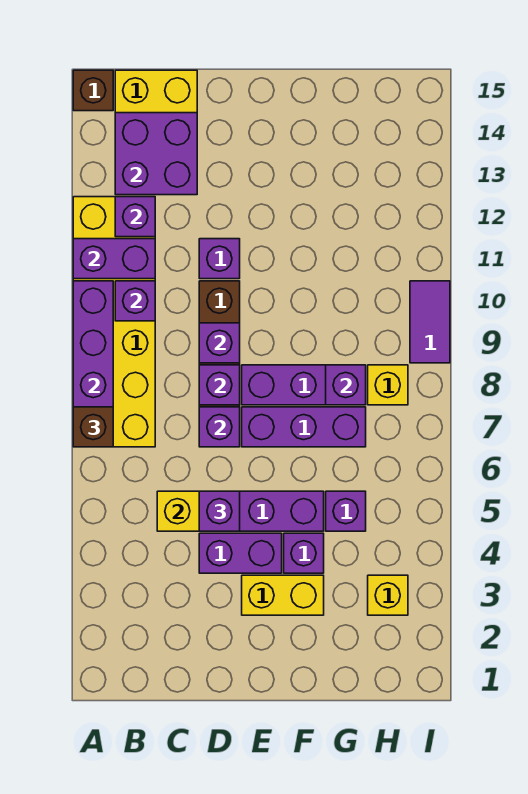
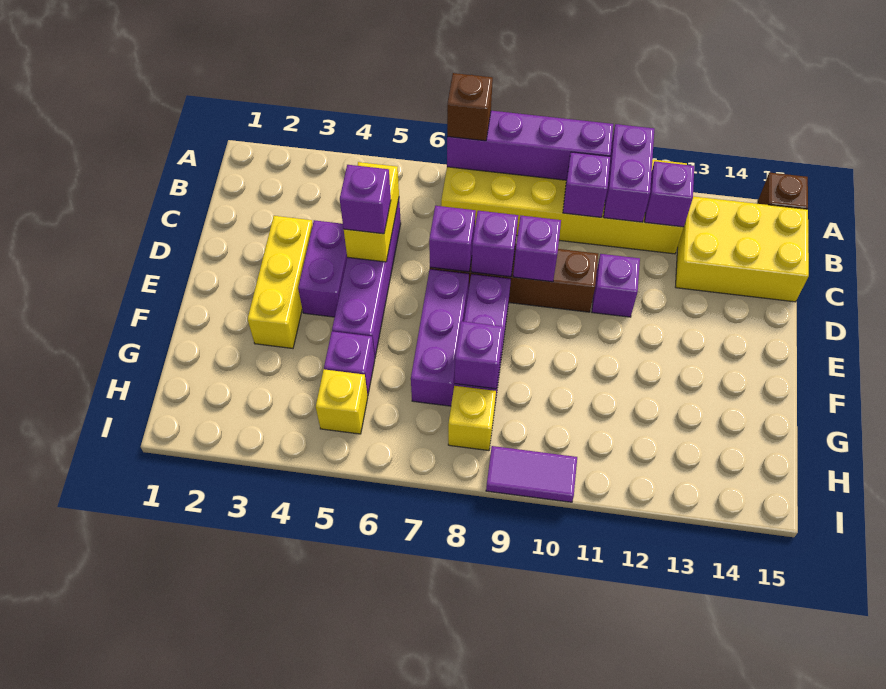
purple 2x2 brick [115,113,197,195] -> none
yellow 1x2 brick [242,575,324,615] -> yellow 1x3 brick [248,216,313,348]
purple 1x1 brick [284,533,324,573] -> none
yellow 1x1 brick [368,575,408,615] -> yellow 1x1 brick moved to [316,369,368,434]

